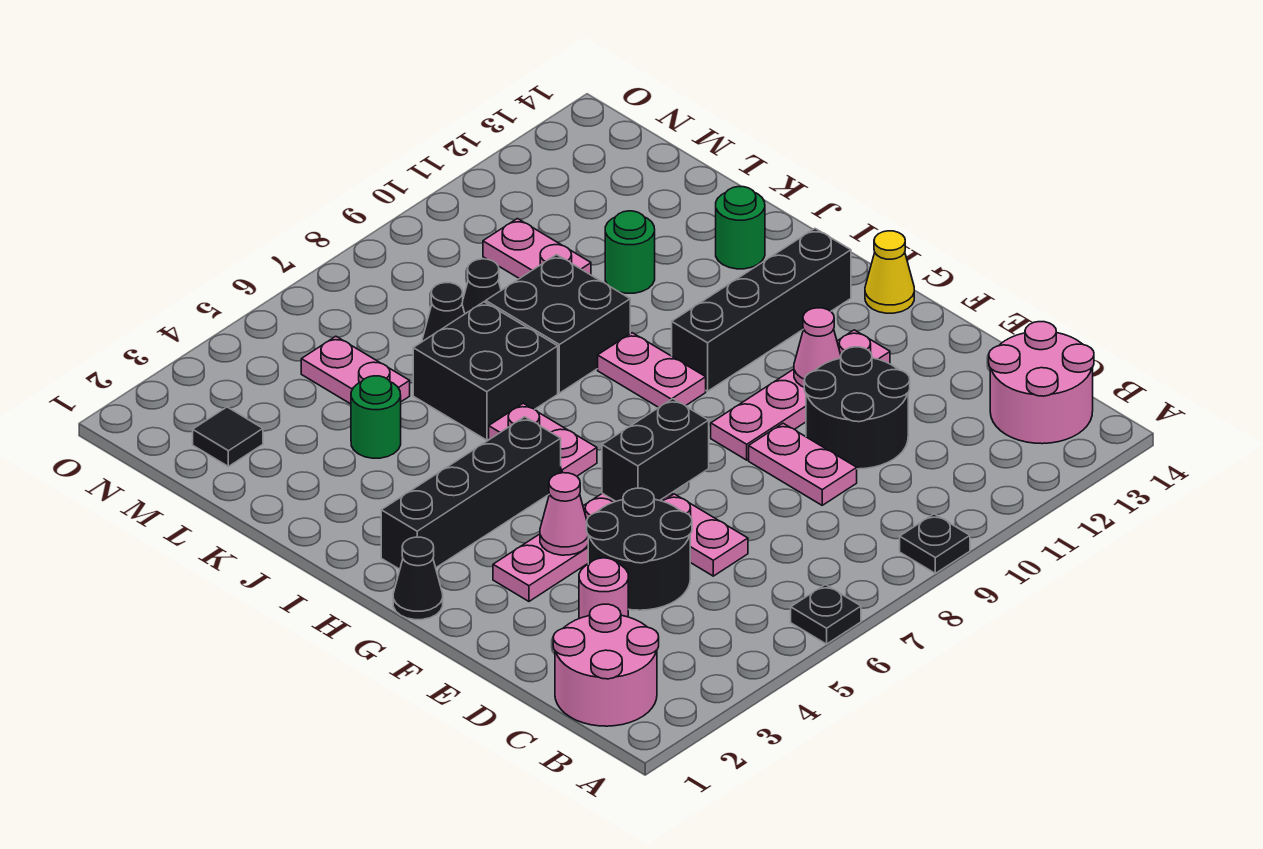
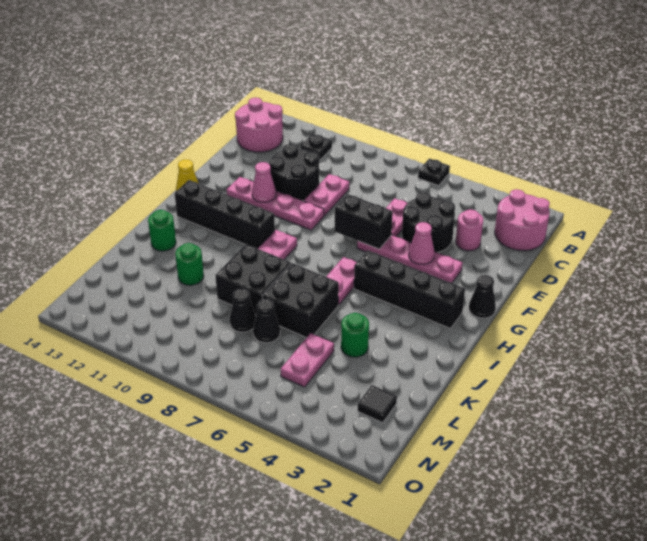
black 1x1 plate [900,514,970,573] -> black 1x1 plate moved to [301,134,332,160]
pink 1x2 plate [483,219,591,279] -> none

